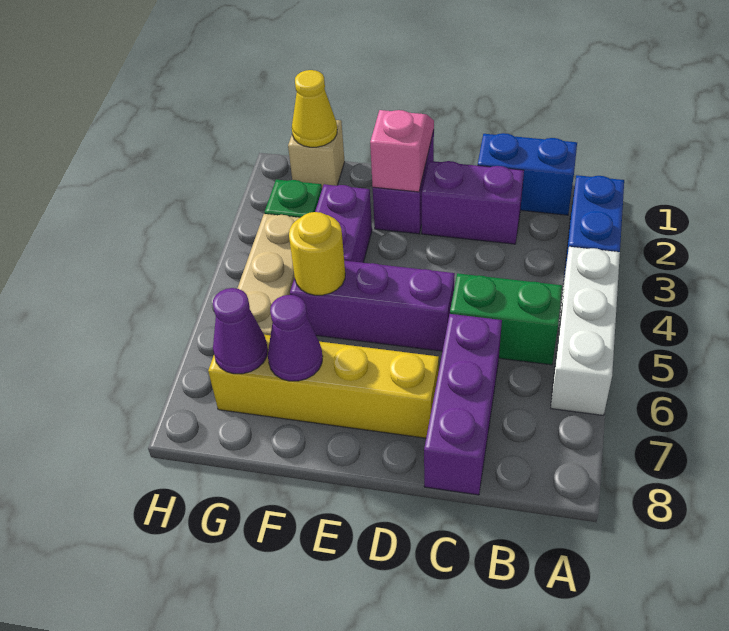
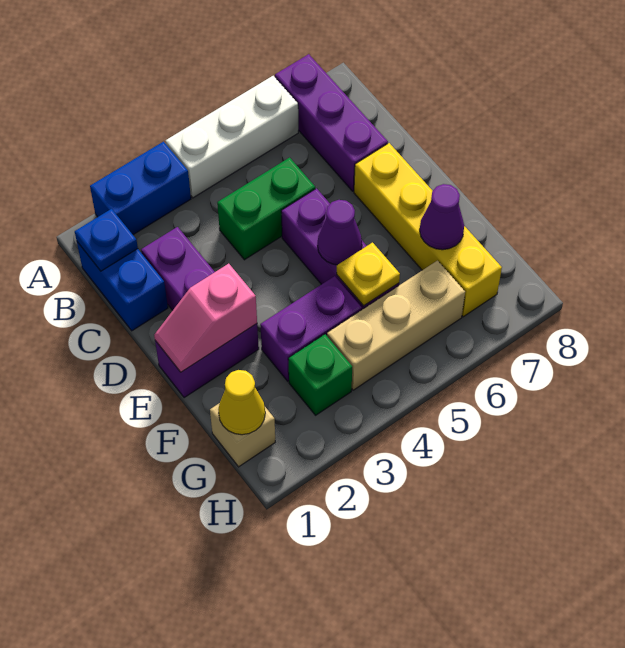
none -> blue 1x1 plate [75,209,138,271]
green 1x2 brick [450,273,562,365] -> green 1x2 brick turned to [217,158,315,260]
purple 1x3 brick [424,314,502,495] -> purple 1x3 brick turned to [275,54,388,191]
yellow 1x1 round brick [289,212,345,295] -> yellow 1x1 plate [337,243,400,306]
purple 1x1 cone [213,288,268,374] -> purple 1x1 cone moved to [318,200,362,265]

